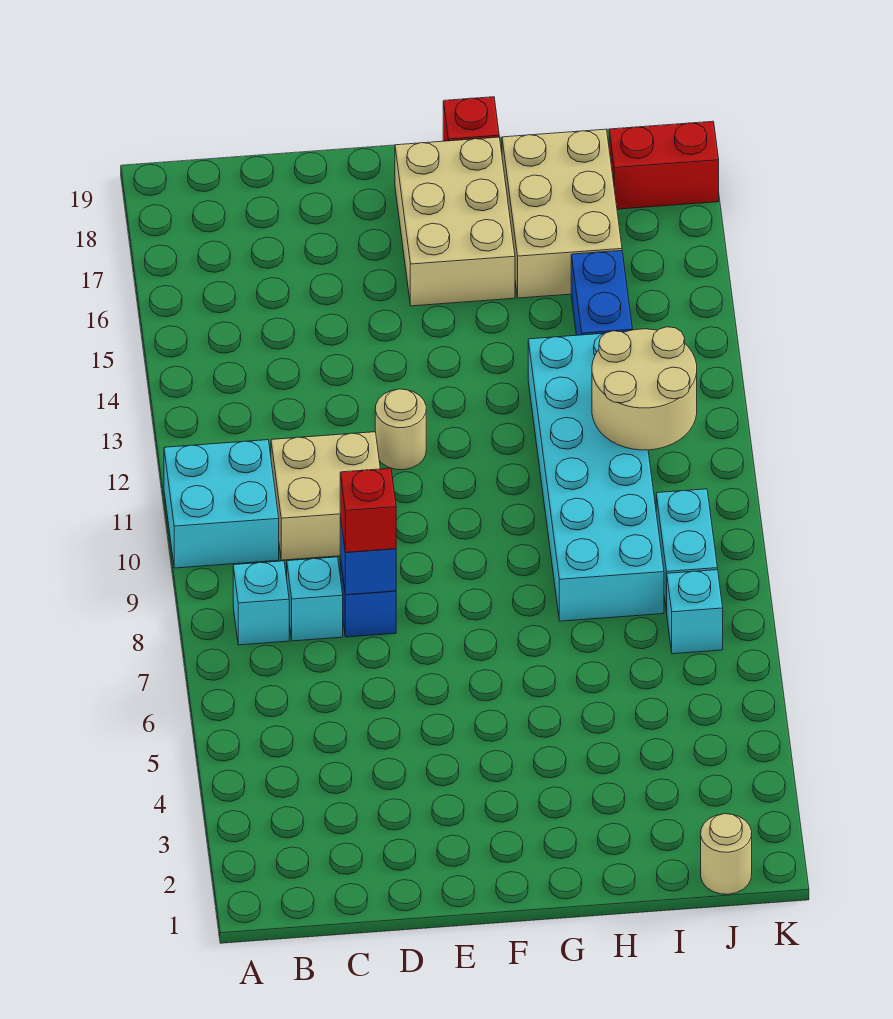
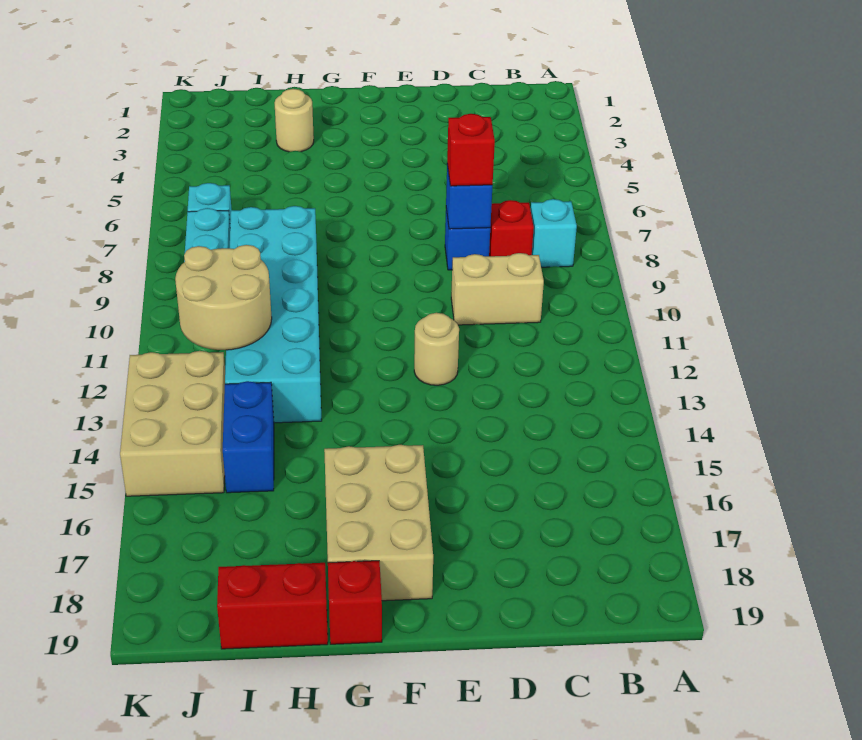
cyan 2x2 brick [164,440,279,568] -> none
cyan 1x1 brick [287,557,343,641] -> red 1x1 brick [489,200,534,256]
tan 2x2 brick [271,432,380,560] -> tan 1x2 brick [451,253,544,325]
tan 2x3 brick [502,129,622,298] -> tan 2x3 brick moved to [120,351,225,496]
tan 1x1 round brick [701,814,752,894] -> tan 1x1 round brick moved to [275,89,314,152]
red 1x2 brick [609,121,719,209] -> red 1x2 brick moved to [217,563,328,649]

